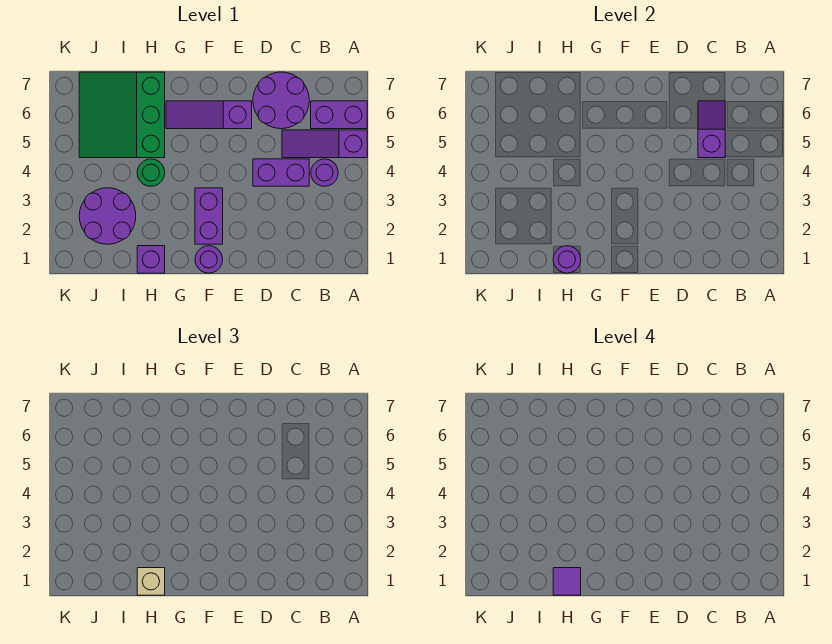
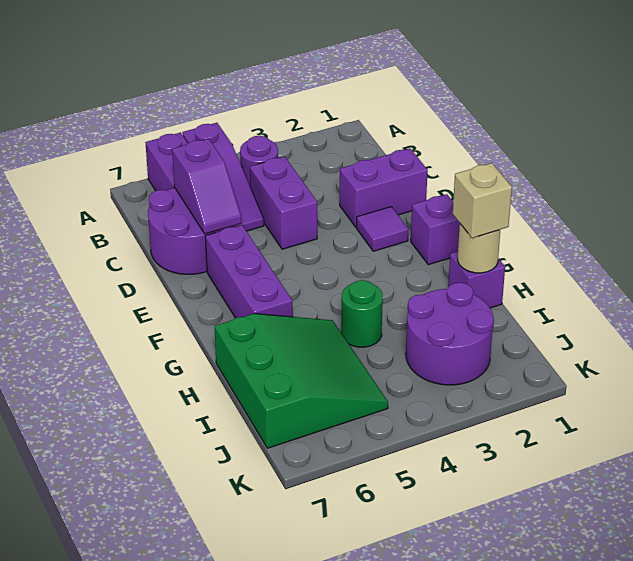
purple 1x2 slope [698,101,725,158] -> purple 1x2 slope turned to [172,139,241,234]
purple 1x3 slope [166,101,252,129] -> purple 1x3 brick [205,225,293,318]
purple 1x1 round brick [195,246,223,273] -> purple 1x1 brick [411,194,460,265]
purple 1x2 brick [195,188,223,244] -> purple 1x2 brick moved to [340,148,428,227]
purple 1x1 round brick [553,246,581,273] -> tan 1x1 round brick [458,224,500,273]
purple 1x1 tile [553,568,581,595] -> purple 1x1 tile moved to [357,207,409,251]
green 3x3 slope [79,72,165,158] -> green 3x3 slope turned to [214,314,388,448]

